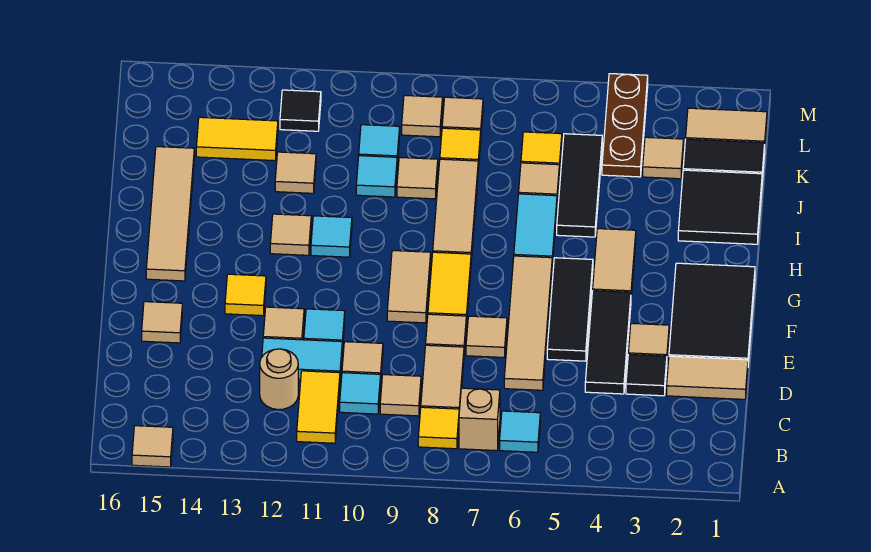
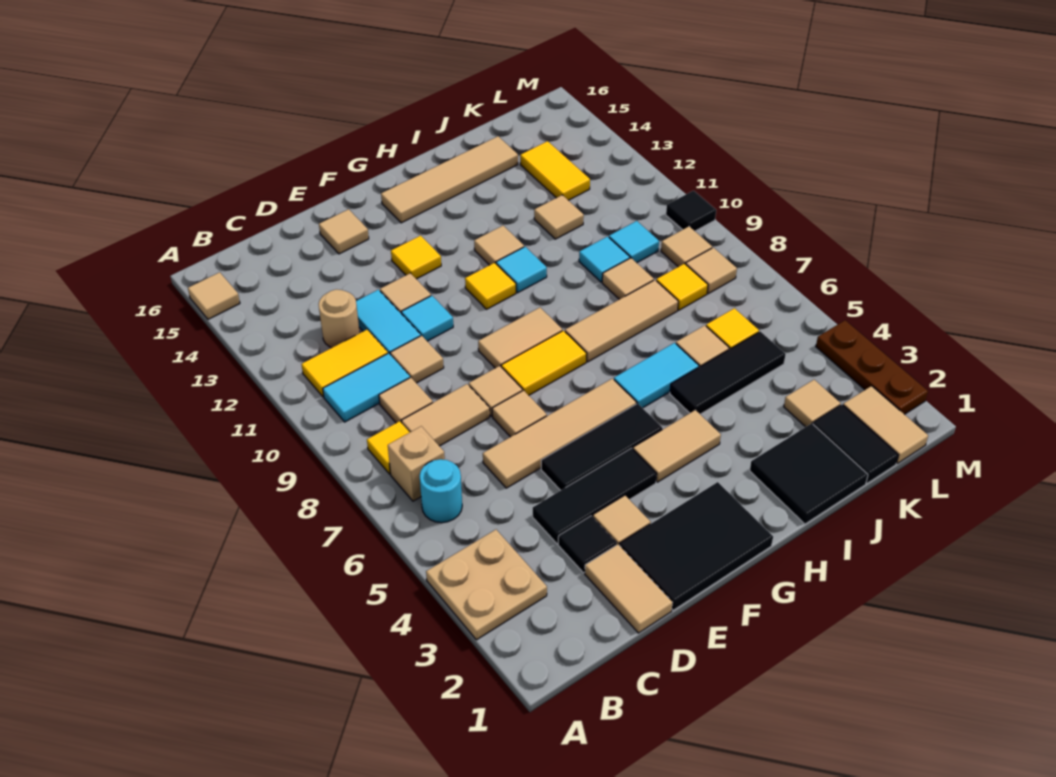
none -> tan 2x2 plate [426,530,547,640]
cyan 1x1 tile [500,411,540,452] -> cyan 1x1 round brick [420,459,462,523]
cyan 1x1 tile [340,373,381,414] -> cyan 1x2 tile [323,353,410,422]
none -> yellow 1x1 tile [465,263,516,309]
brown 1x3 plate [602,74,648,177] -> brown 1x3 plate turned to [816,320,928,415]
black 1x1 tile [280,90,321,131] -> black 1x1 tile moved to [666,191,716,231]

